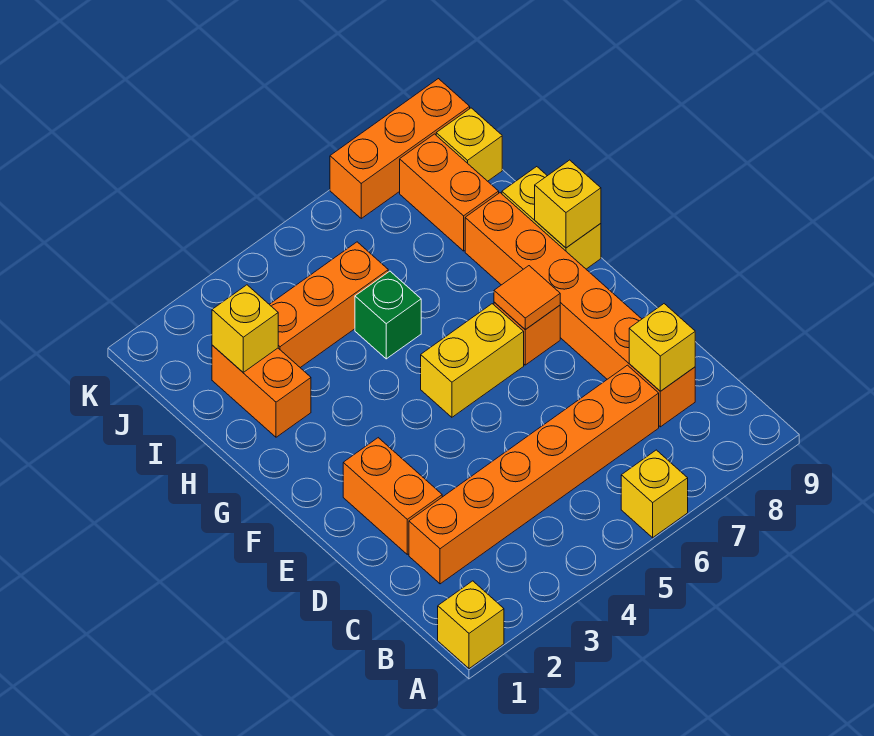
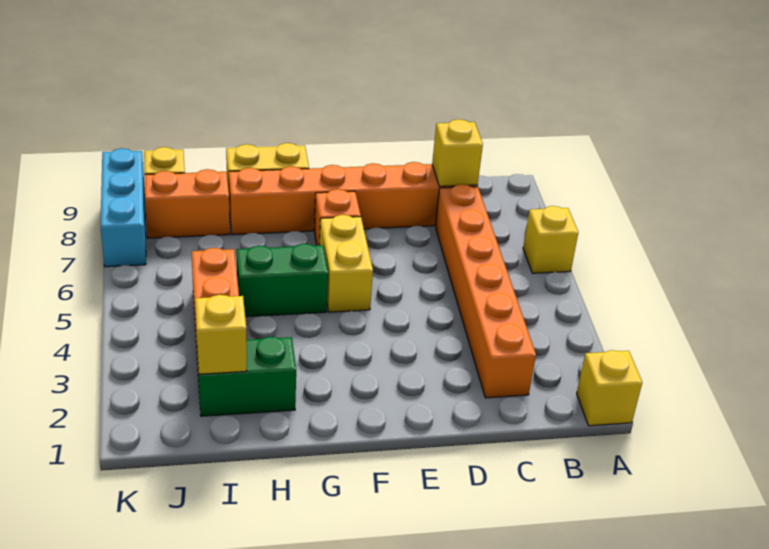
orange 1x2 brick [343,438,442,554] -> none
orange 1x1 tile [494,266,560,330] -> none
yellow 1x1 brick [535,160,601,248] -> none
orange 1x2 brick [212,345,311,437] -> green 1x2 brick [197,337,296,416]
green 1x1 brick [355,271,421,359] -> green 1x2 brick [237,244,328,317]
orange 1x3 brick [330,79,470,218] -> cyan 1x3 brick [101,148,146,267]

